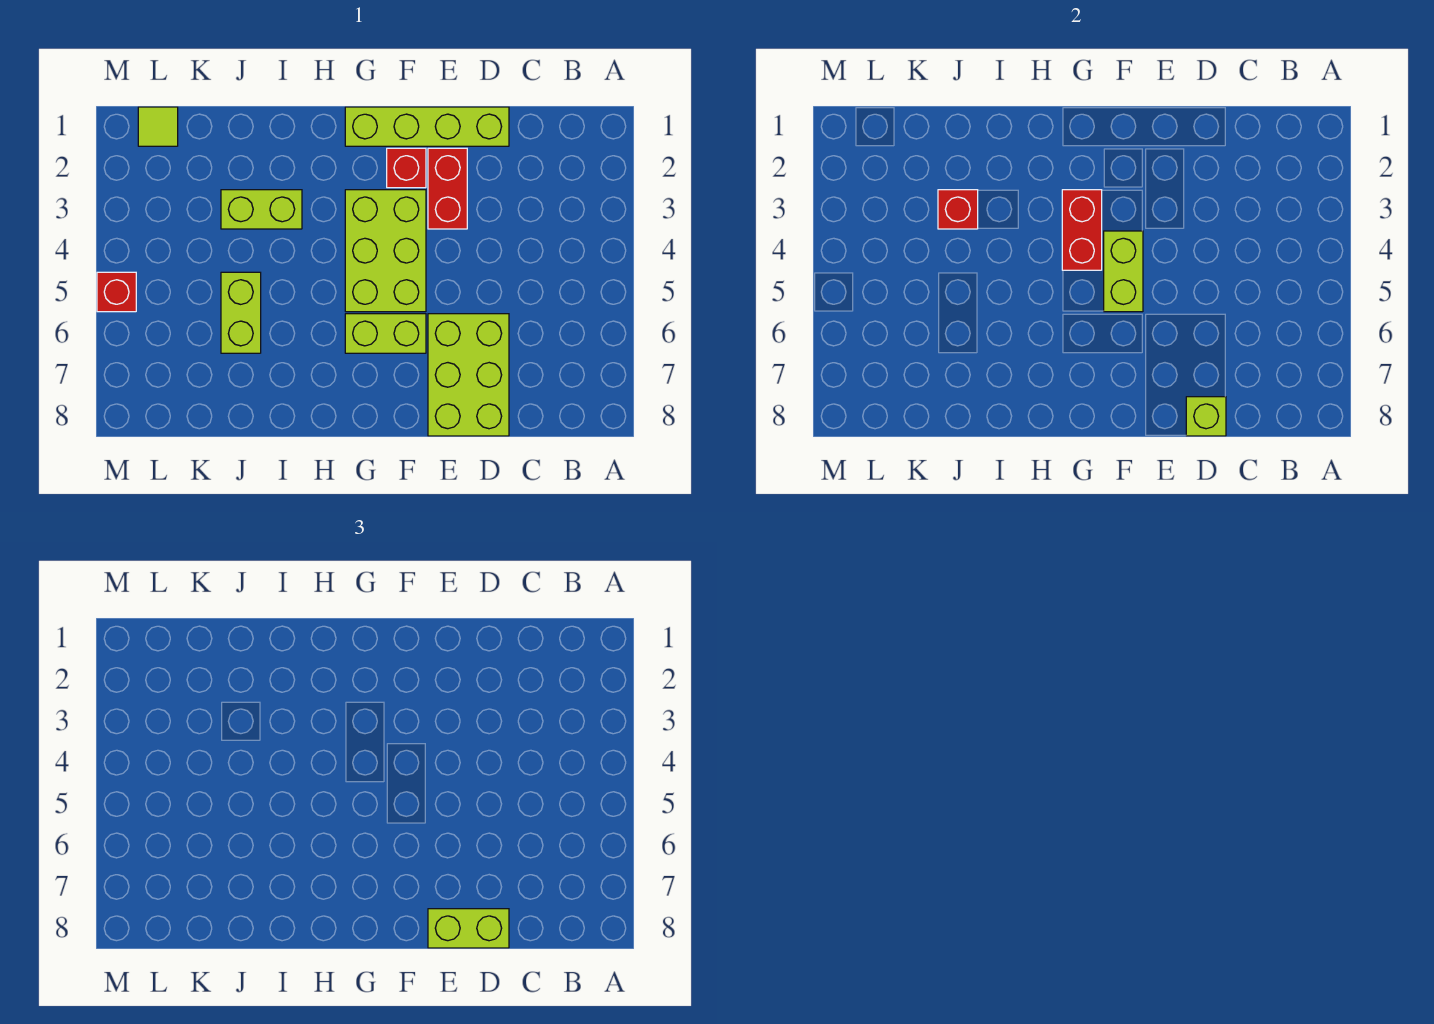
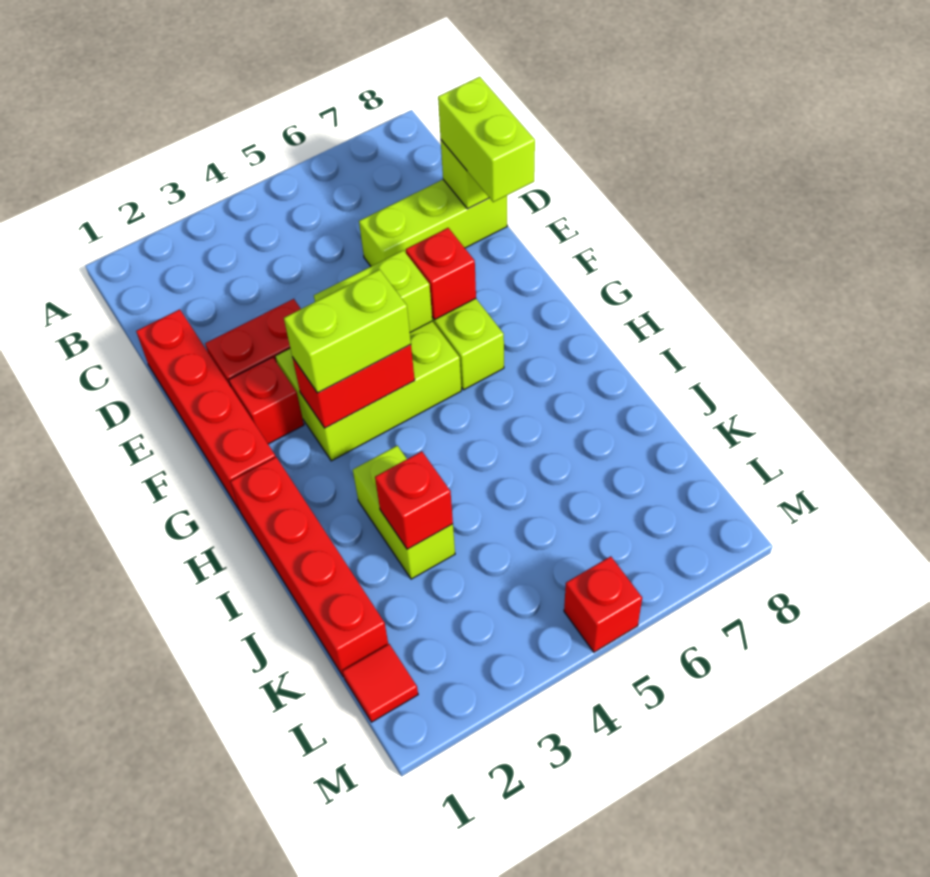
lime 1x4 brick [345,107,509,146] -> red 1x4 brick [136,309,275,509]
lime 2x3 brick [428,314,509,436] -> lime 1x3 brick [359,180,507,266]
none -> red 1x1 brick [406,228,476,320]
none -> red 1x4 brick [230,457,388,677]
lime 1x2 brick [221,272,261,353] -> lime 1x2 brick moved to [284,269,411,393]
lime 1x1 tile [138,107,178,146] -> red 1x1 tile [343,644,418,722]

